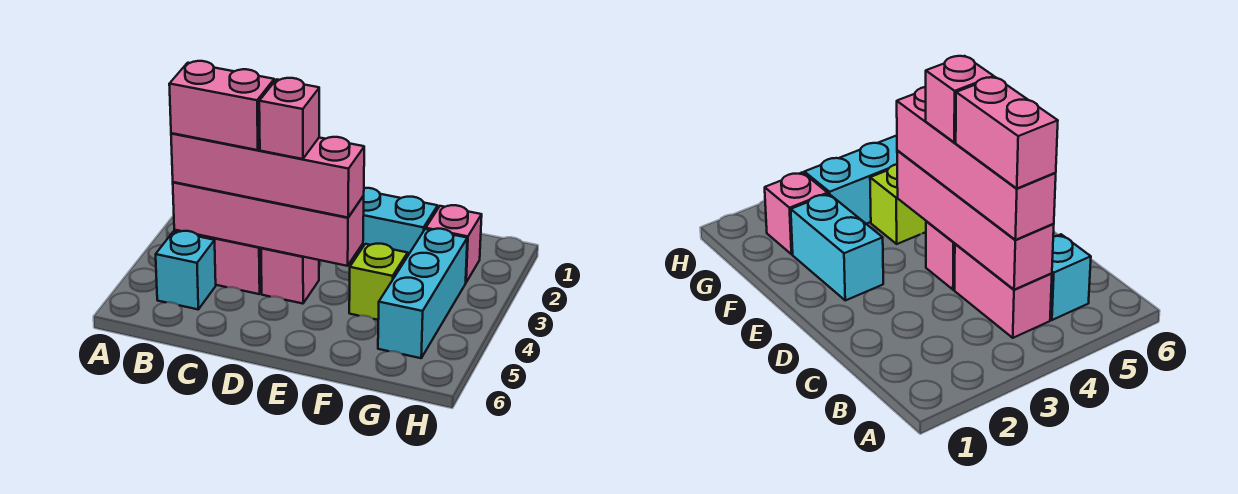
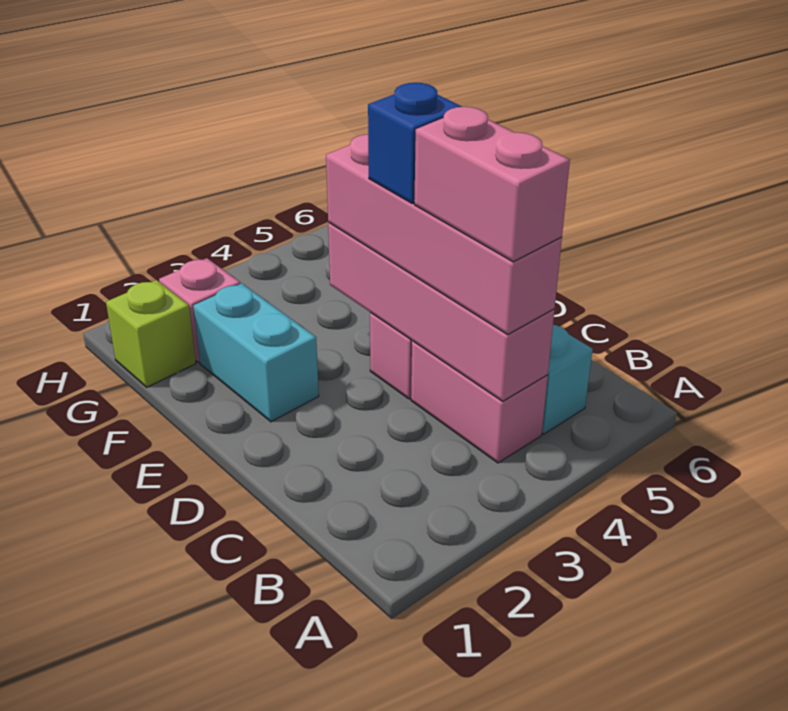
pink 1x1 brick [259,78,319,159] -> blue 1x1 brick [368,83,462,203]
lime 1x1 brick [349,244,408,320] -> lime 1x1 brick moved to [106,280,196,387]
cyan 1x3 brick [378,229,467,358] -> none

